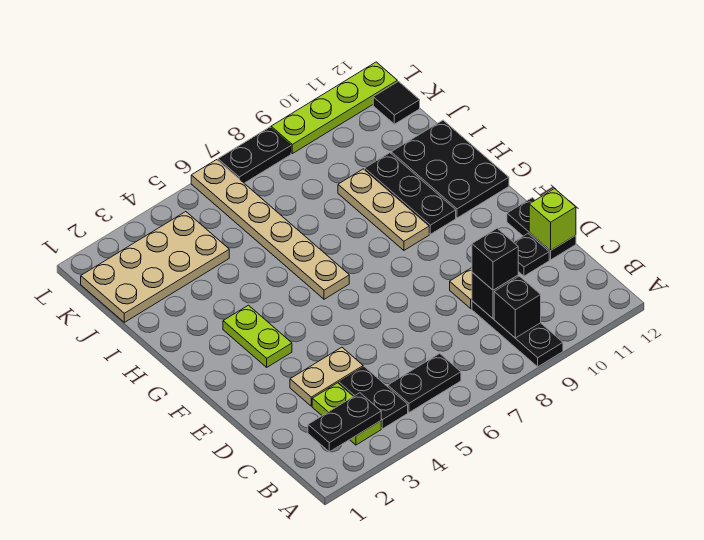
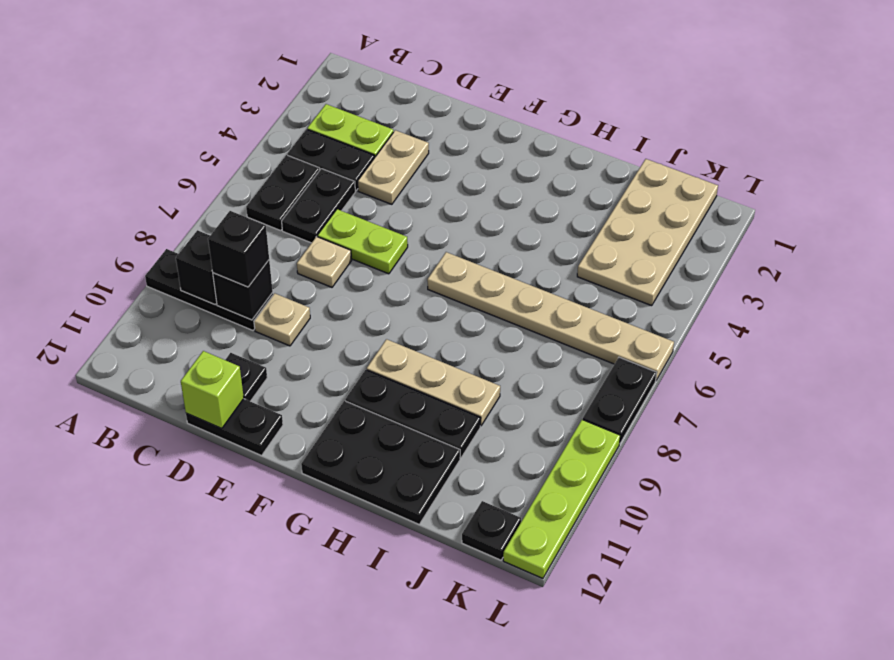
black 1x2 plate [308,393,381,452] -> black 1x2 plate moved to [282,169,355,243]
none -> tan 1x1 plate [297,237,351,287]
lime 1x2 plate [223,305,292,367] -> lime 1x2 plate moved to [317,209,408,274]
black 1x1 tile [373,81,420,124] -> black 1x1 plate [462,501,521,560]

